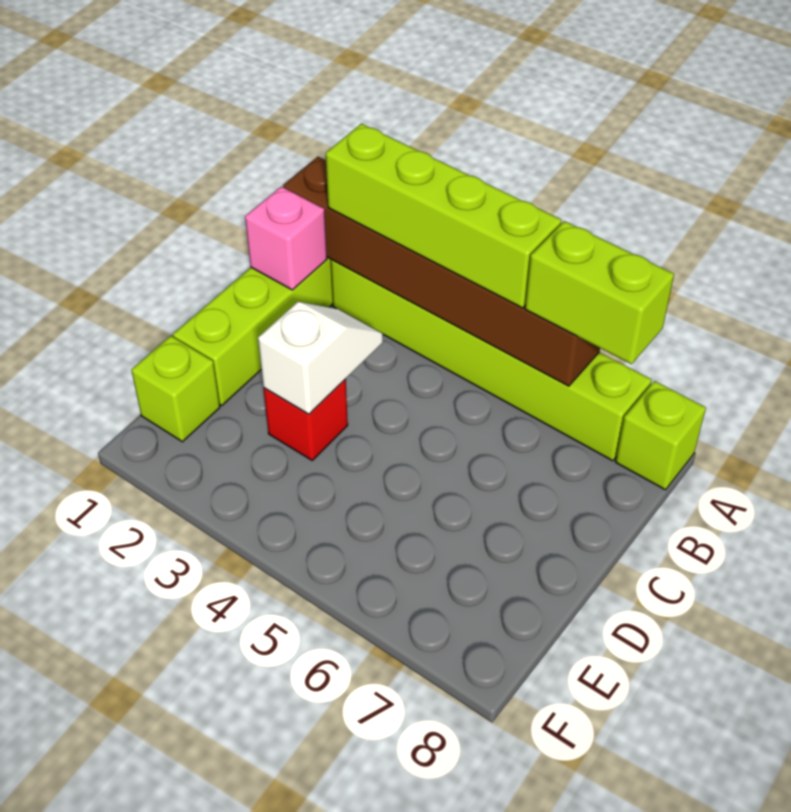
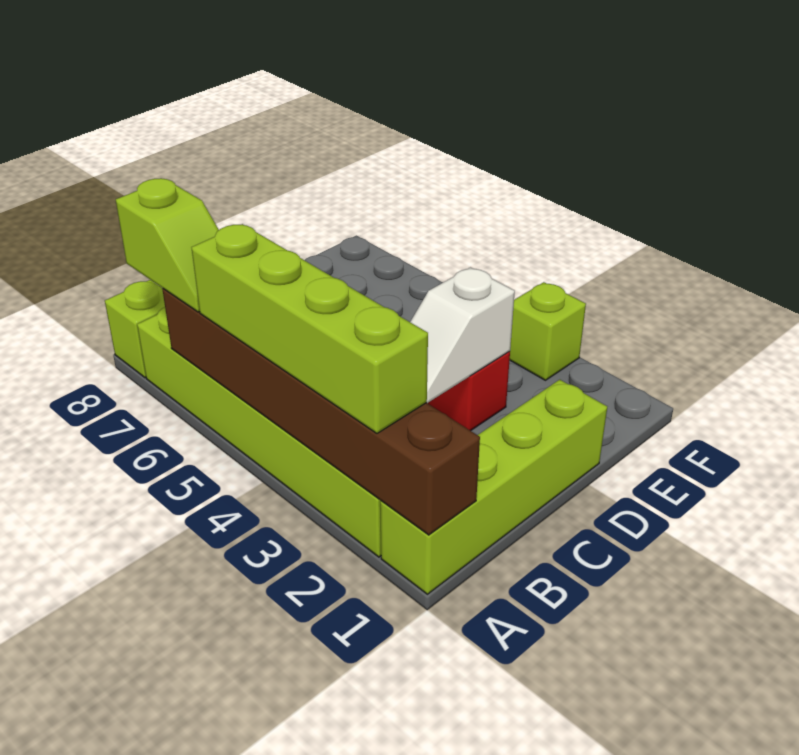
lime 1x2 brick [525,221,674,364] -> lime 1x2 slope [116,178,219,312]
pink 1x1 brick [245,187,327,290] -> none
lime 1x1 brick [131,336,220,442] -> lime 1x1 brick moved to [510,282,586,380]

